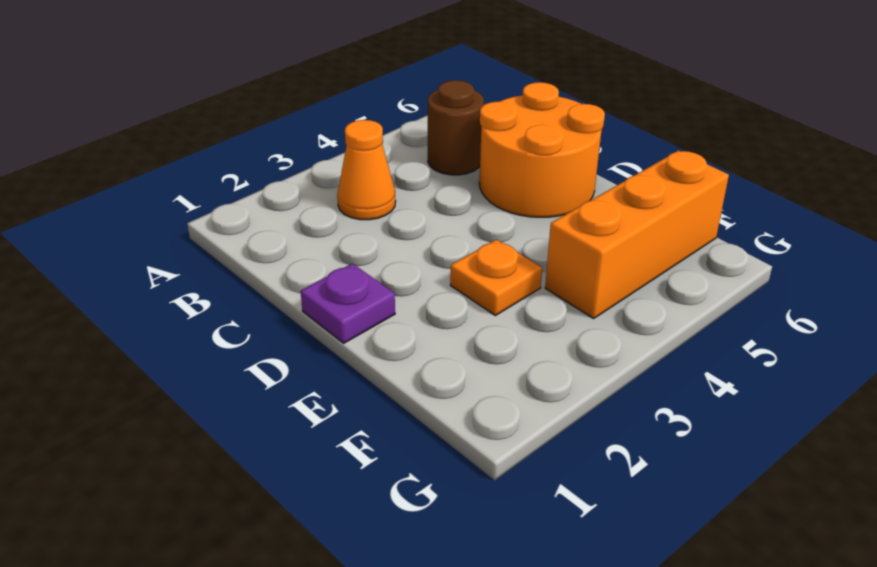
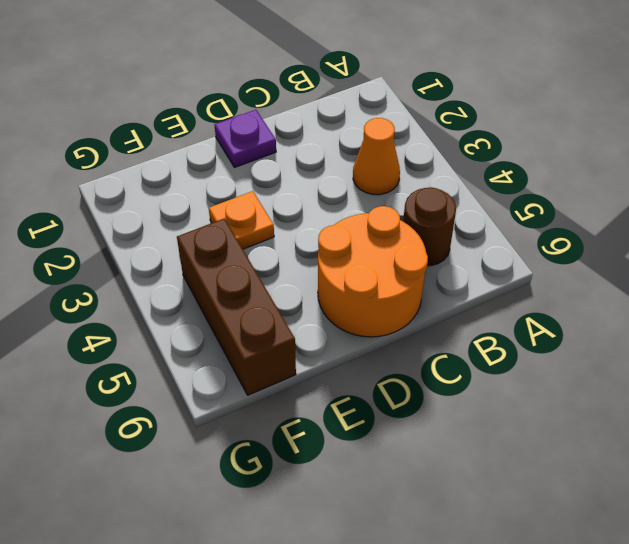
orange 1x3 brick [545,150,729,318] -> brown 1x3 brick [177,218,296,395]

